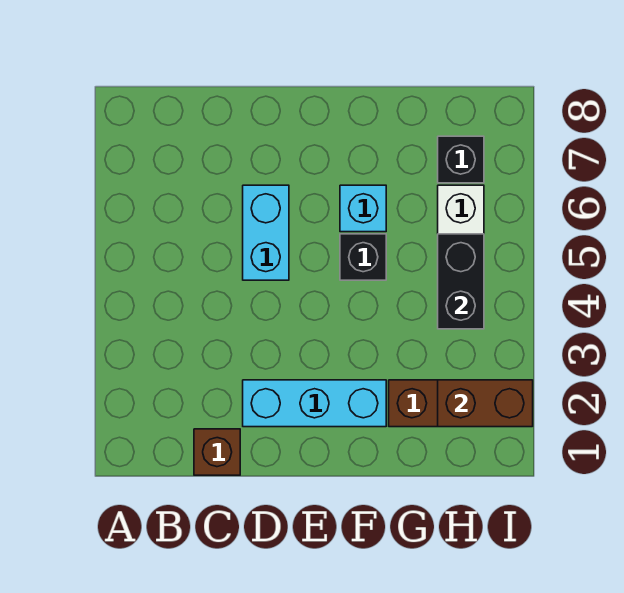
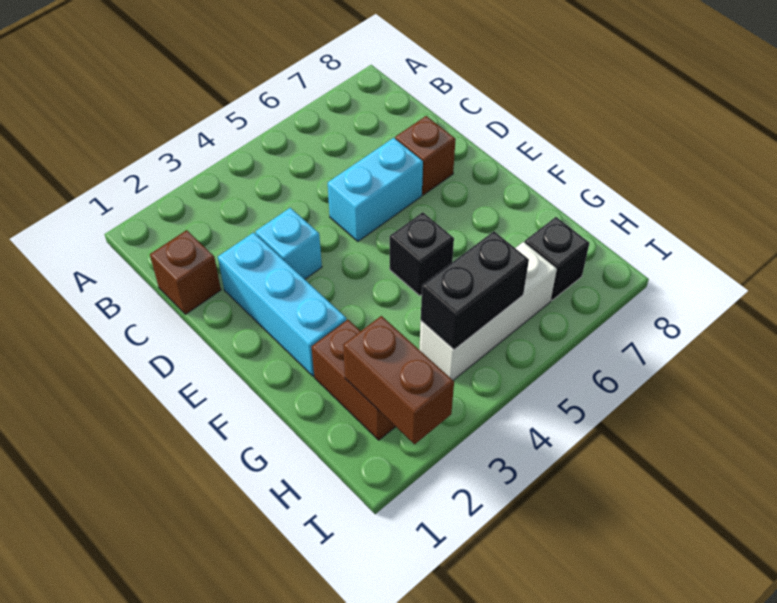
none -> brown 1x1 brick [395,116,456,195]
cyan 1x1 brick [340,185,386,232] -> cyan 1x1 brick moved to [256,208,322,279]

